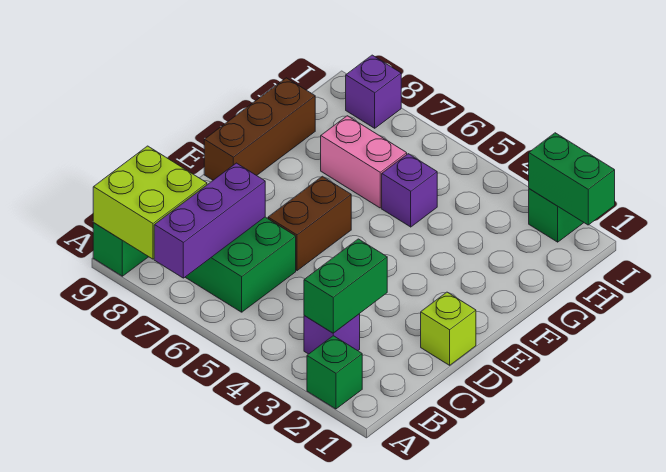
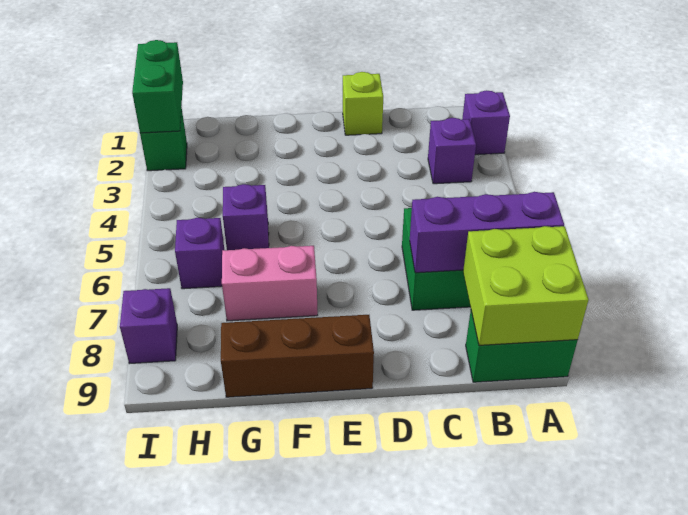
green 1x1 brick [307,336,362,409] -> purple 1x1 brick [463,90,510,155]
green 1x2 brick [304,239,387,333] -> none
brown 1x2 brick [268,176,351,271] -> none
pink 1x2 brick [321,116,407,208] -> pink 1x2 brick turned to [222,246,318,321]
none -> purple 1x1 brick [175,218,224,289]

